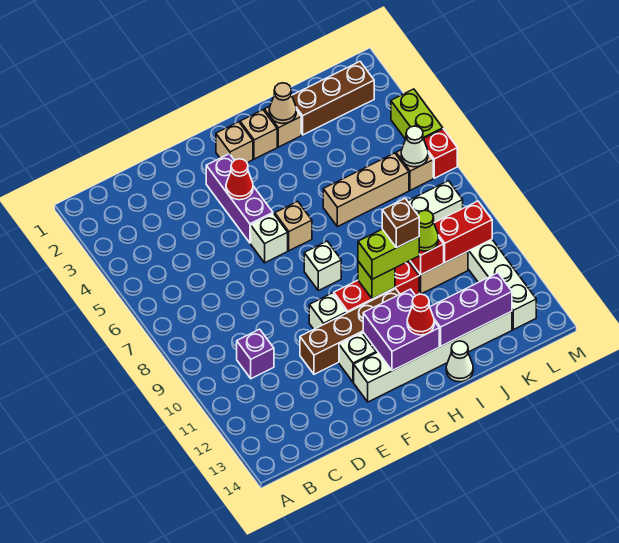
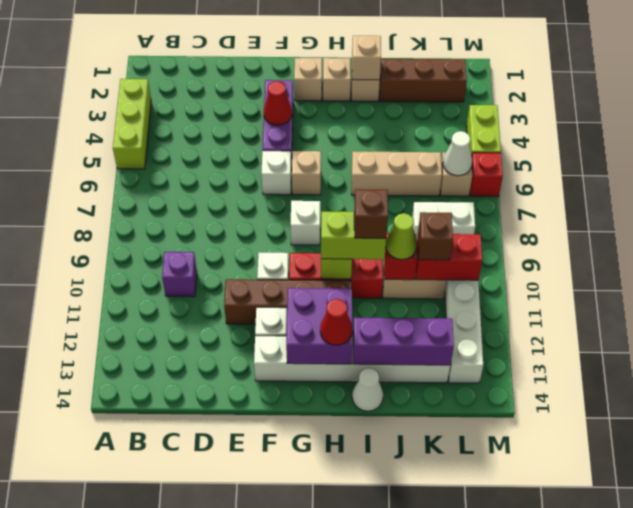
none -> lime 1x3 brick [113,79,151,169]
tan 1x1 cone [269,83,296,124] -> tan 1x1 brick [352,36,381,80]
none -> brown 1x1 brick [418,212,453,260]

